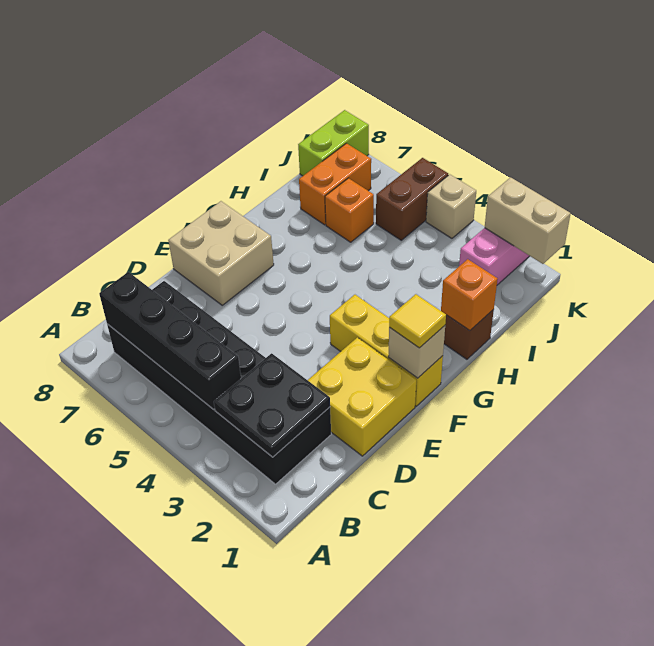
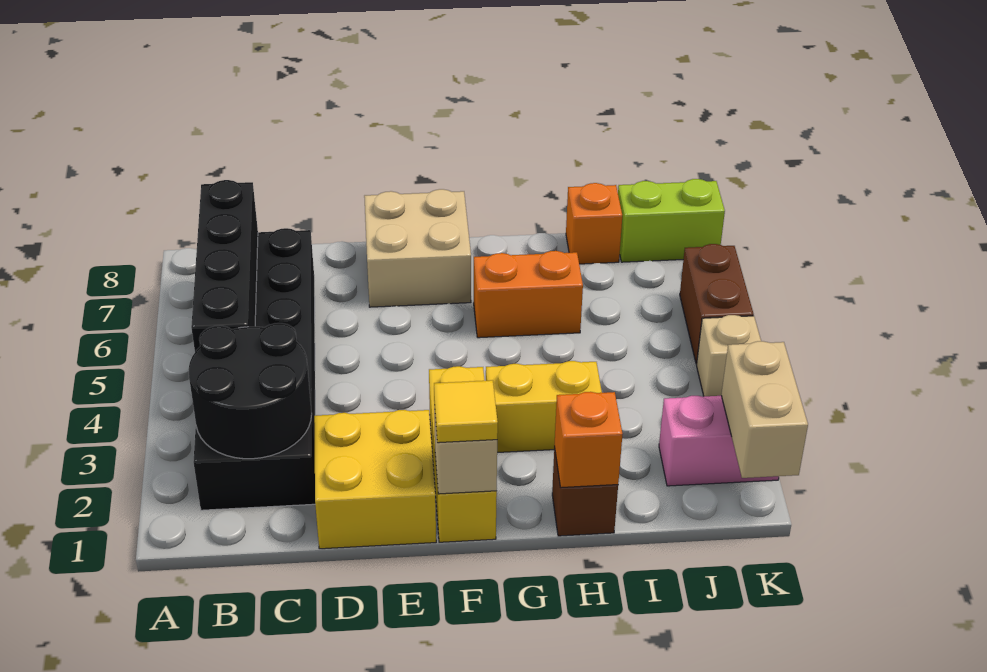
black 2x2 plate [214,353,330,457] -> black 2x2 round brick [189,323,312,459]
none -> yellow 1x2 brick [486,361,602,452]
orange 1x1 brick [325,178,374,242] -> orange 1x1 brick moved to [566,183,622,264]
orange 1x2 brick [299,143,371,225] -> orange 1x2 brick moved to [474,251,583,338]
brown 1x2 brick [376,158,448,240] -> brown 1x2 brick turned to [680,244,754,364]

